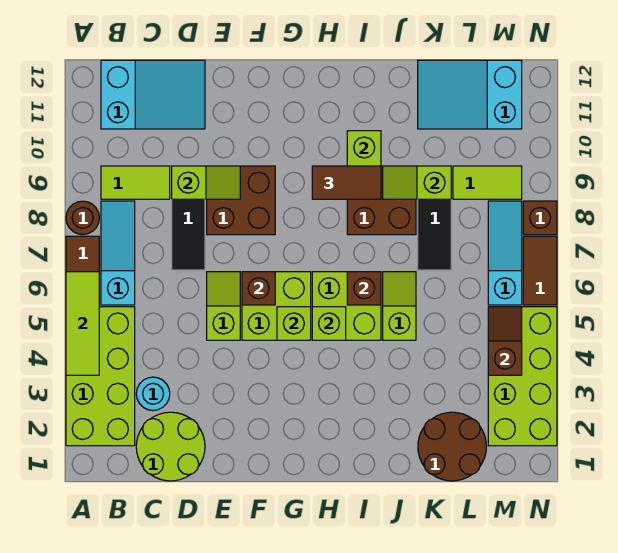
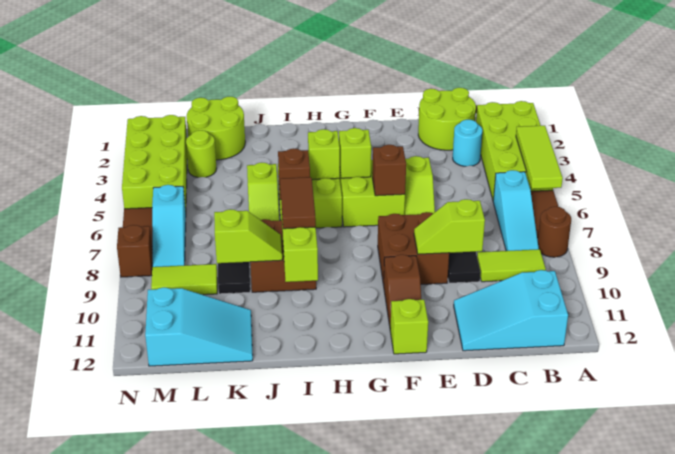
none -> lime 1x1 brick [390,299,428,354]
brown 1x2 tile [312,166,381,199] -> brown 1x2 tile turned to [280,177,316,229]
brown 2x2 round brick [418,412,487,481] -> lime 2x2 round brick [187,97,245,160]
none -> lime 1x1 round brick [186,130,217,178]
brown 1x2 slope [488,307,522,375] -> brown 1x2 slope moved to [384,255,421,328]

